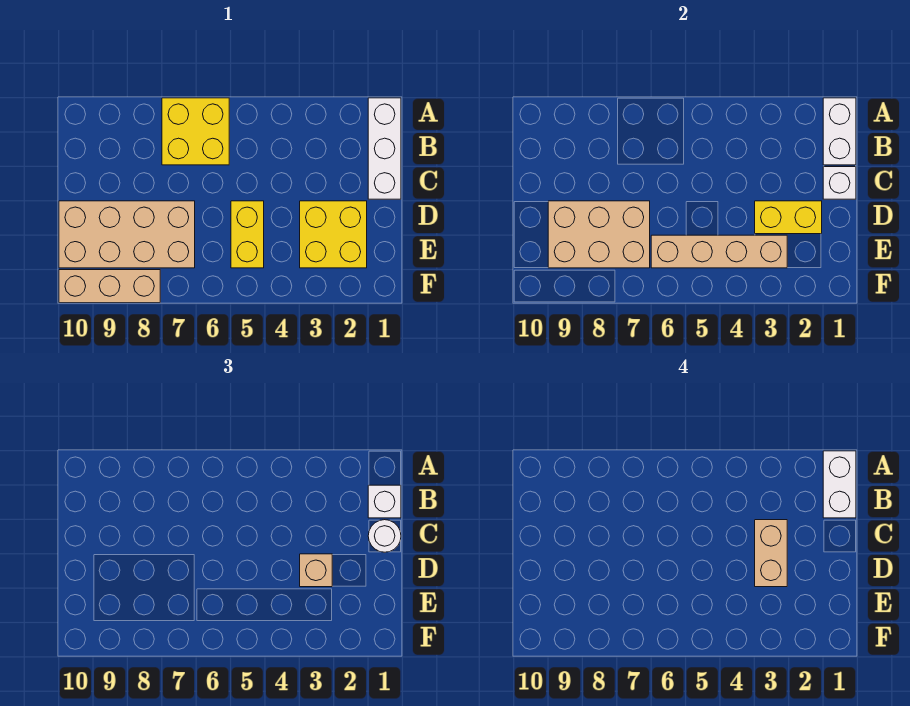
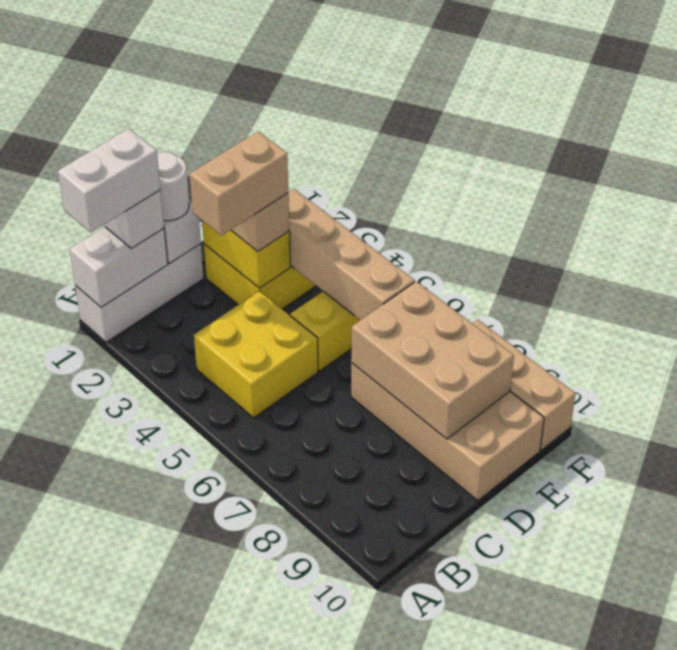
yellow 2x2 brick [162,98,229,165] -> yellow 2x2 brick moved to [194,291,318,418]

